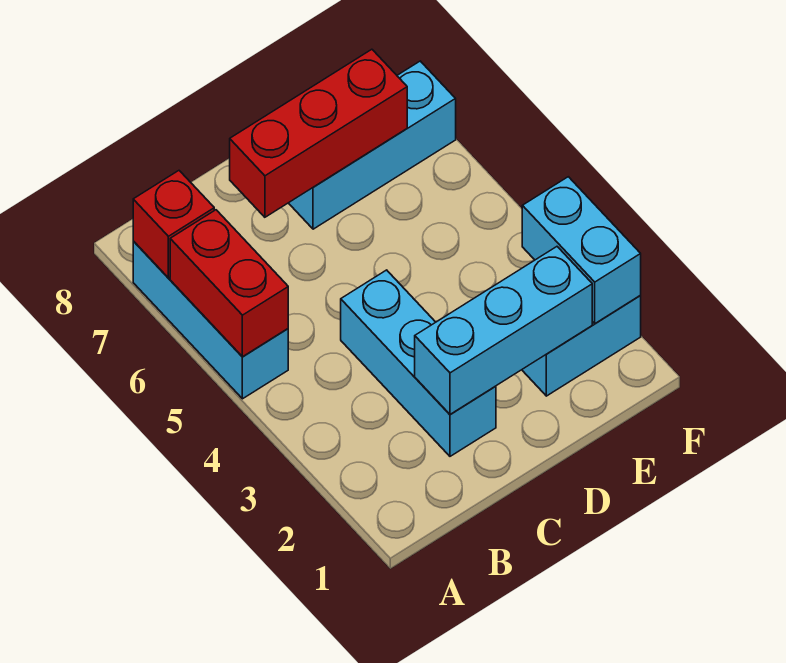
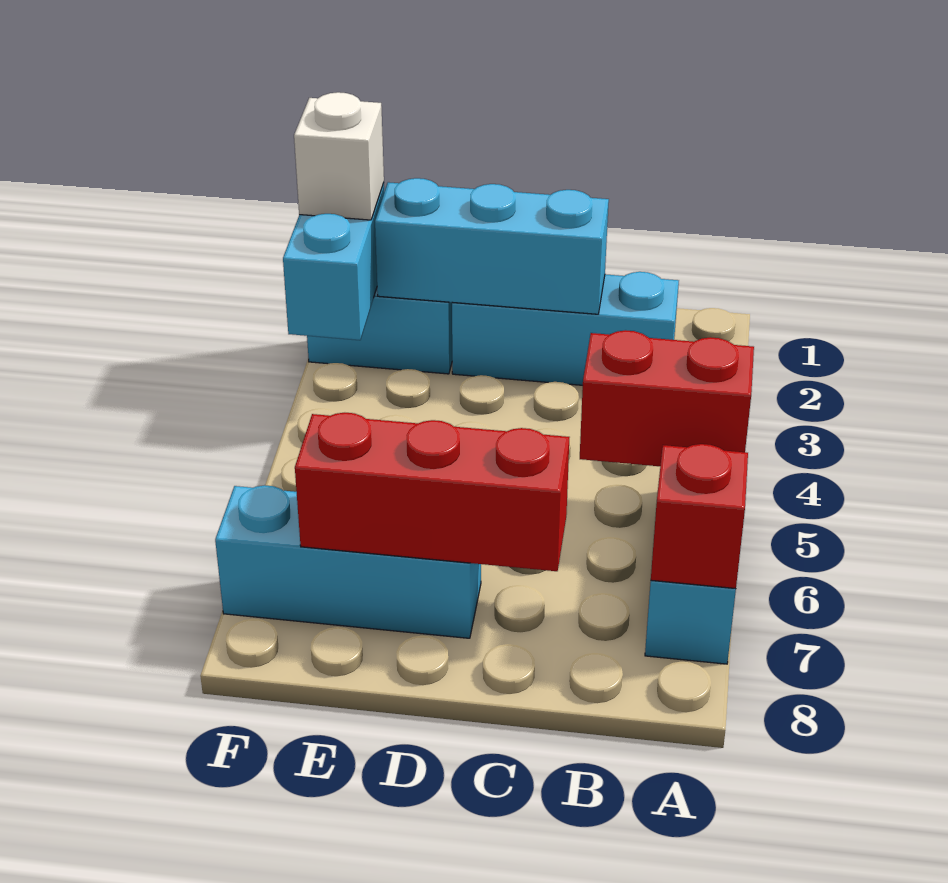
red 1x2 brick [170,210,288,357] -> red 1x2 brick turned to [580,330,754,466]
cyan 1x3 brick [341,270,496,456] -> cyan 1x3 brick turned to [452,272,679,385]
none -> white 1x1 brick [294,92,384,220]

